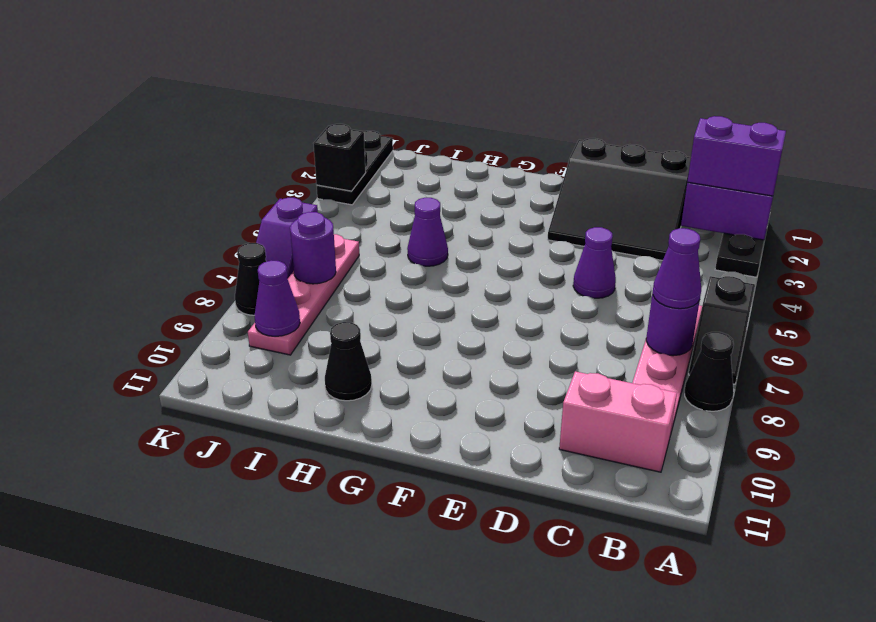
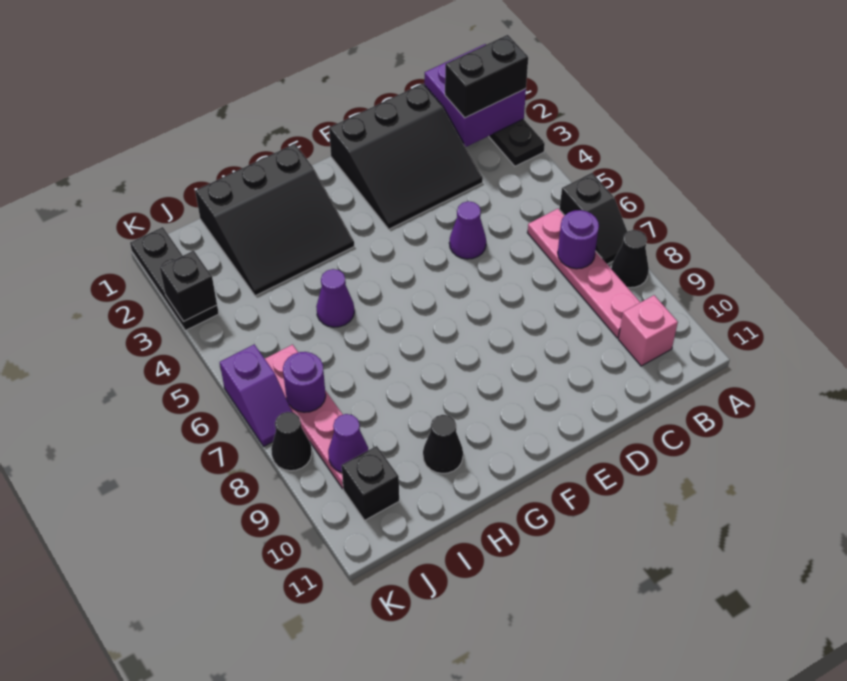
purple 1x2 brick [687,116,786,196] -> black 1x2 brick [445,35,528,118]
purple 1x1 cone [653,228,701,309] -> none
pink 1x2 brick [559,371,677,472] -> pink 1x1 brick [618,295,678,366]
none -> black 3x3 slope [195,144,354,296]
none -> black 1x1 brick [342,446,399,520]

